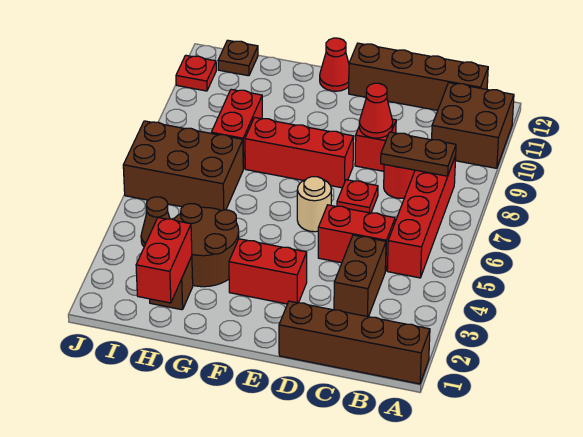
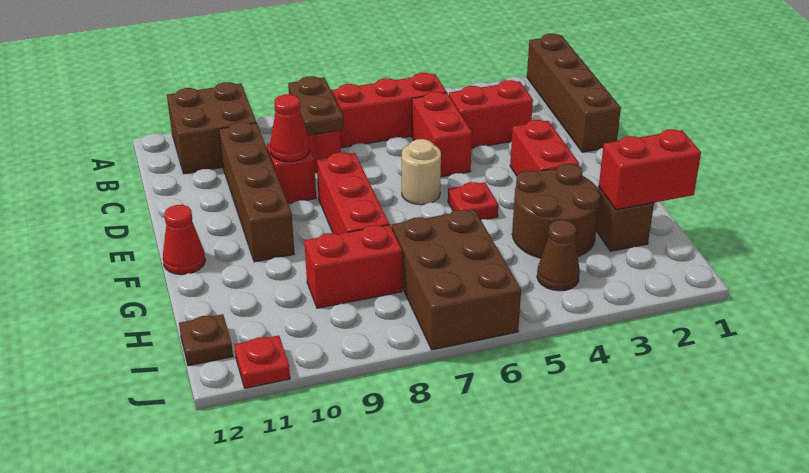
brown 1x4 brick [349,43,488,110] -> brown 1x4 brick moved to [219,122,294,262]
brown 1x2 brick [334,235,386,317] -> red 1x2 brick [449,80,533,148]
red 1x1 plate [337,180,378,213] -> red 1x1 plate moved to [448,182,498,220]

